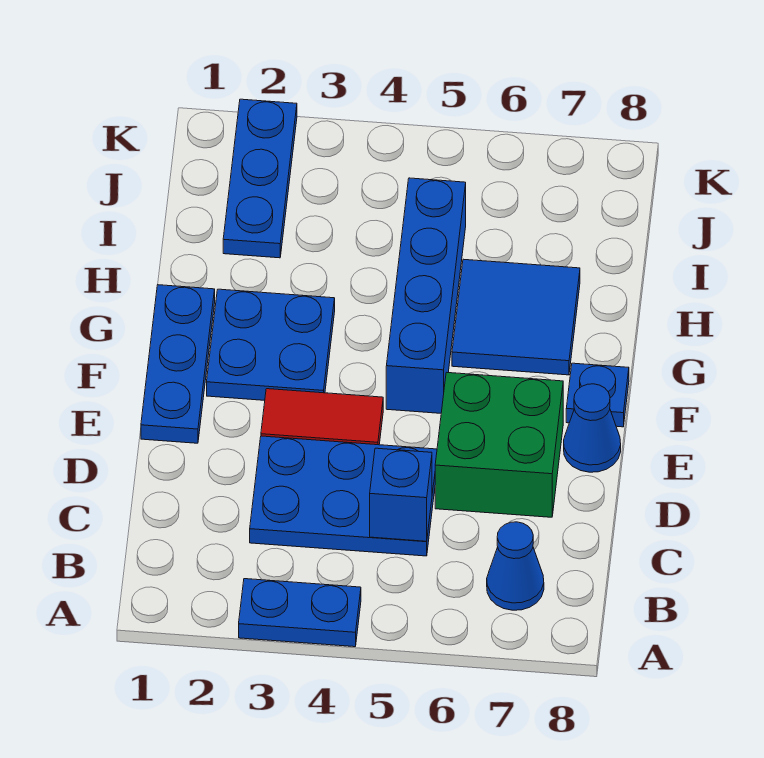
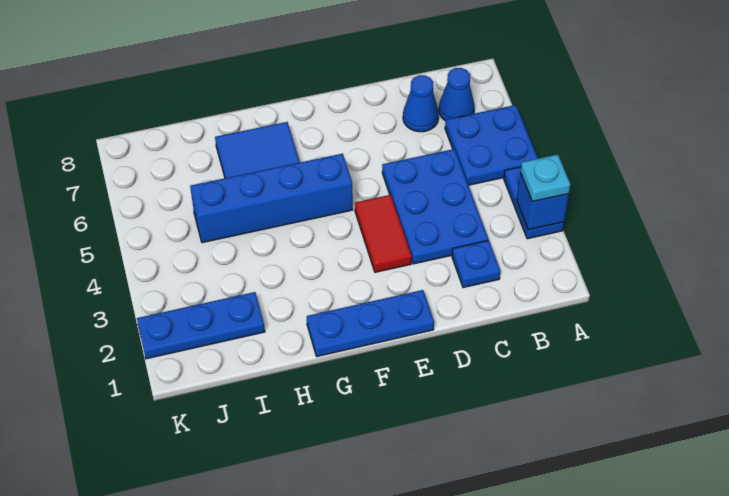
none -> cyan 1x1 plate [520,155,571,202]
blue 1x1 brick [370,448,432,541] -> blue 1x1 brick moved to [517,173,569,230]
green 2x2 brick [435,372,563,517] -> none
blue 1x1 cone [564,384,621,472] -> blue 1x1 cone moved to [403,75,439,132]
blue 2x2 plate [207,289,335,400] -> blue 2x2 plate moved to [445,105,538,185]
blue 1x1 plate [566,363,629,427] -> blue 1x1 plate moved to [452,240,500,288]

